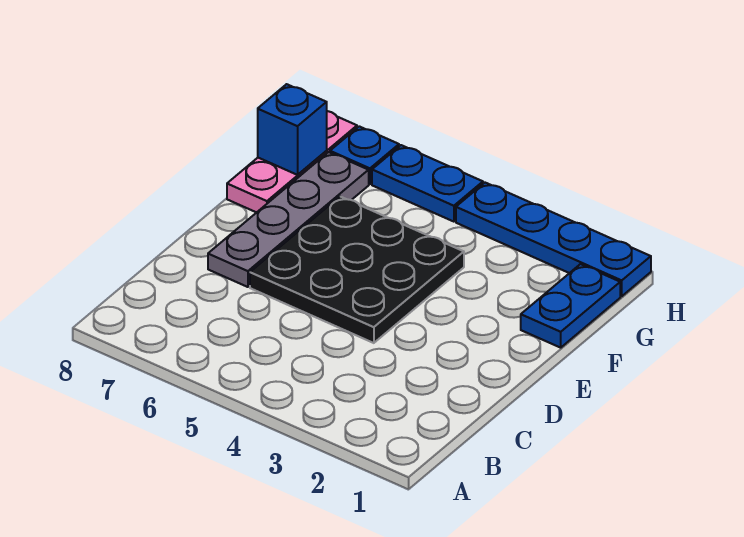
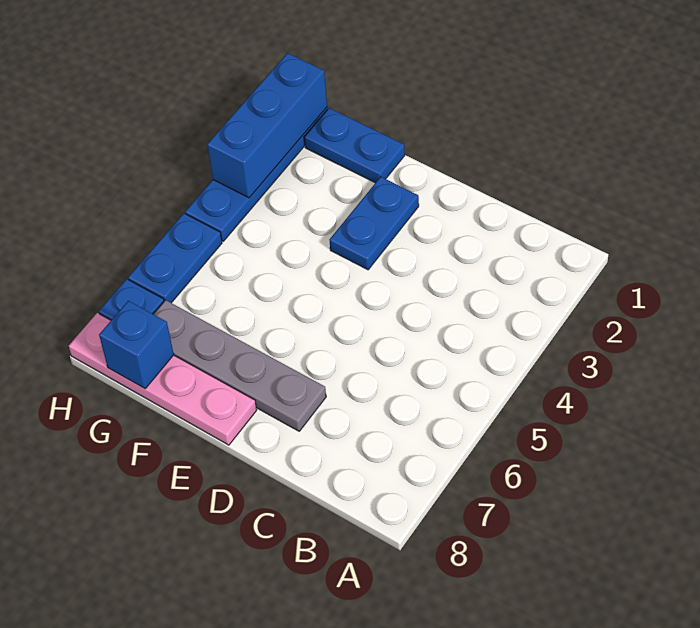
black 3x3 plate [250,197,464,343] -> none
none -> blue 1x2 plate [330,177,419,270]
pink 1x3 plate [227,111,357,212] -> pink 1x4 plate [69,313,257,445]
none -> blue 1x3 brick [207,53,327,198]

